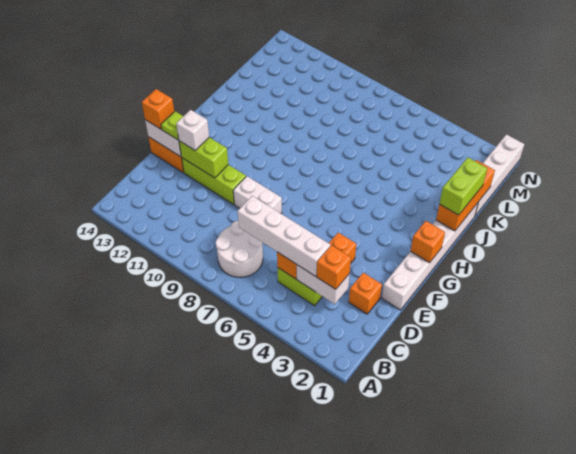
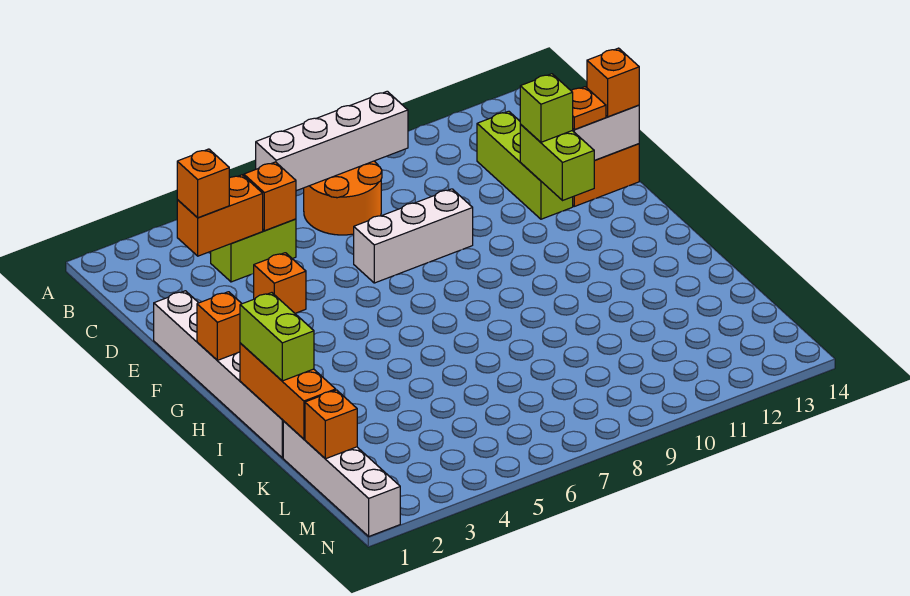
white 2x2 round brick [216,221,263,277] -> orange 2x2 round brick [304,161,382,235]
white 1x2 brick [297,265,350,304] -> orange 1x2 brick [177,175,263,256]
white 1x4 brick [238,196,330,276] -> white 1x4 brick moved to [256,91,408,191]
orange 1x1 brick [349,273,382,314] -> orange 1x1 brick moved to [305,390,357,459]
white 1x2 brick [233,176,282,213] -> white 1x3 brick [354,189,473,283]
lime 1x3 brick [182,158,246,204] -> lime 1x3 brick turned to [477,111,573,219]
lime 1x2 brick [179,137,228,178] -> lime 1x2 brick turned to [520,124,594,201]
white 1x1 brick [176,110,209,151] -> lime 1x1 brick [520,74,573,142]
lime 1x1 plate [161,111,183,140] -> orange 1x1 plate [571,87,606,130]

